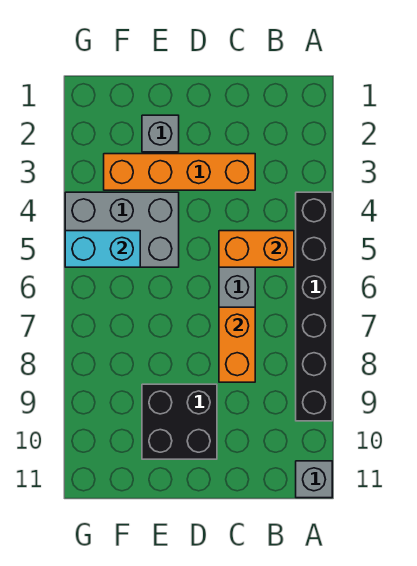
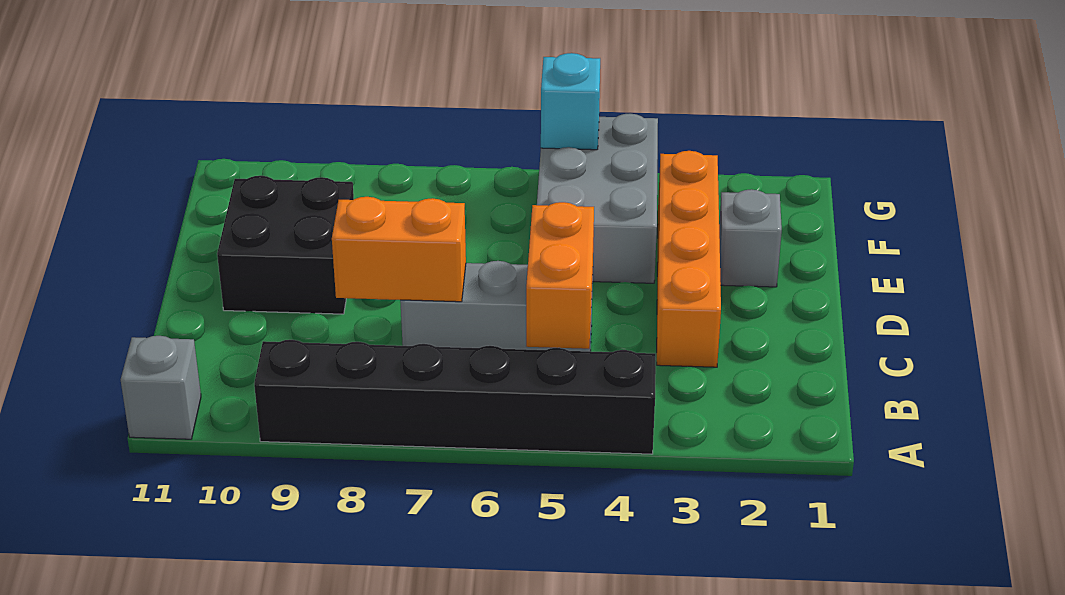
cyan 1x2 brick [65,231,140,267] -> cyan 1x1 brick [541,53,600,150]

